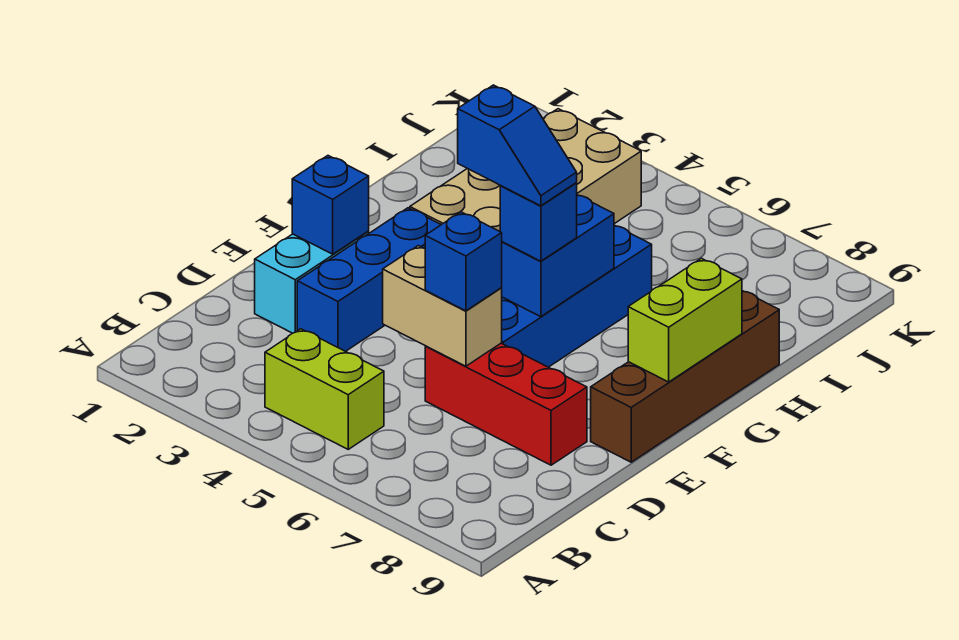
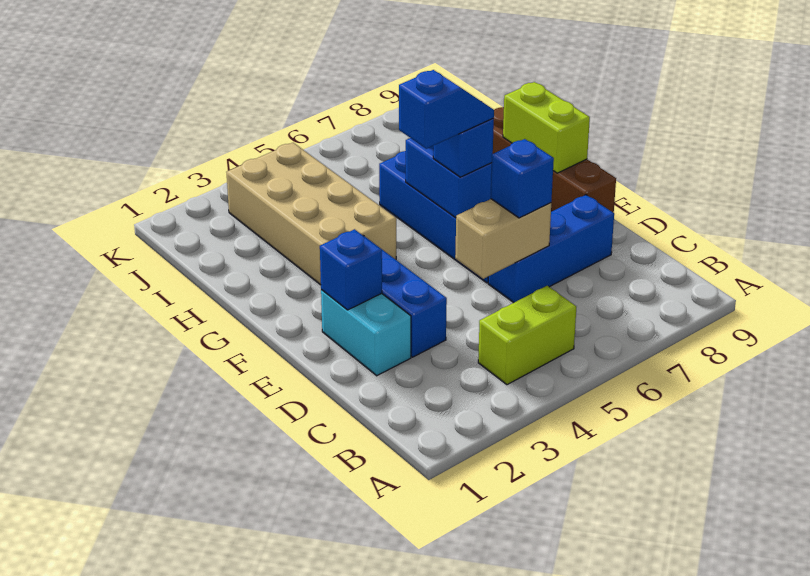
red 1x3 brick [425,343,587,465] -> blue 1x3 brick [488,195,614,303]

